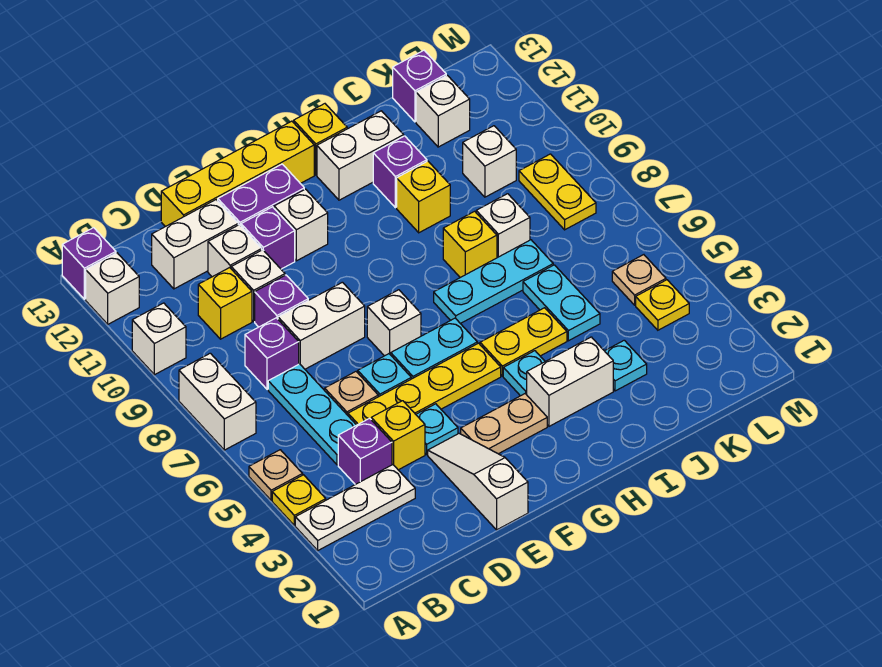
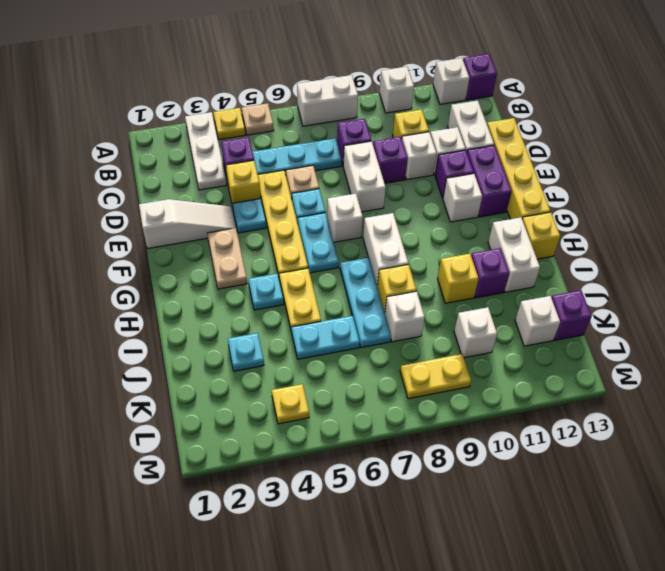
white 1x2 brick [527,337,613,426] -> white 1x2 brick moved to [363,213,408,287]
tan 1x1 plate [612,255,666,305] -> none

